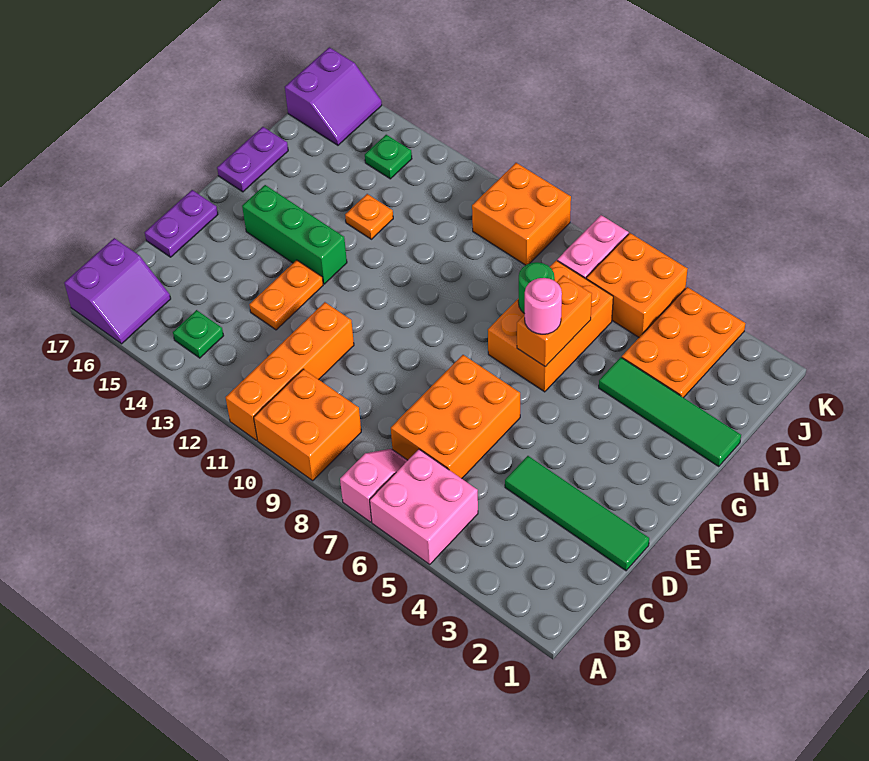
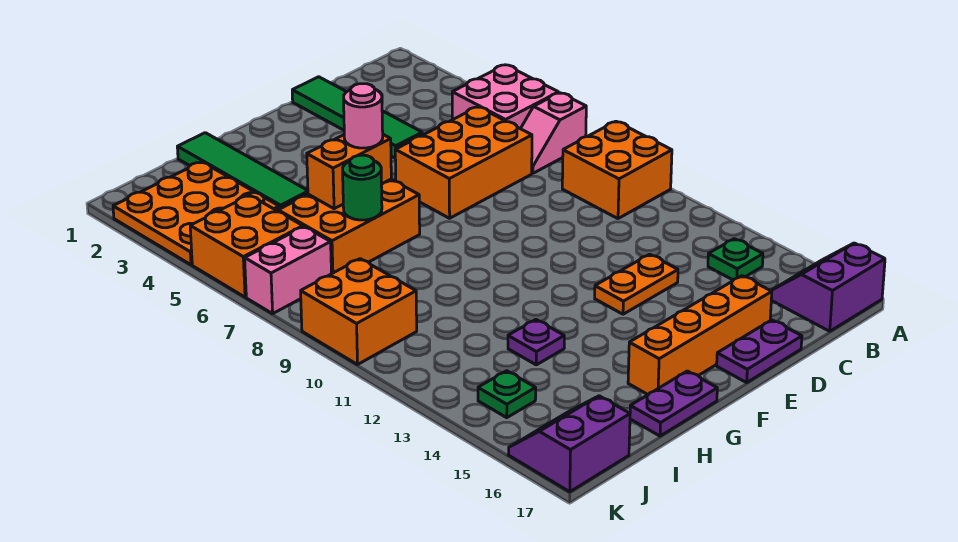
orange 1x4 brick [226,302,354,440] -> orange 1x4 brick moved to [628,276,772,395]
green 1x3 brick [242,185,347,284] -> none
orange 1x1 plate [345,194,393,239] -> purple 1x1 plate [508,320,564,365]
orange 2x3 plate [622,287,745,398] -> orange 3x3 plate [113,162,279,265]

